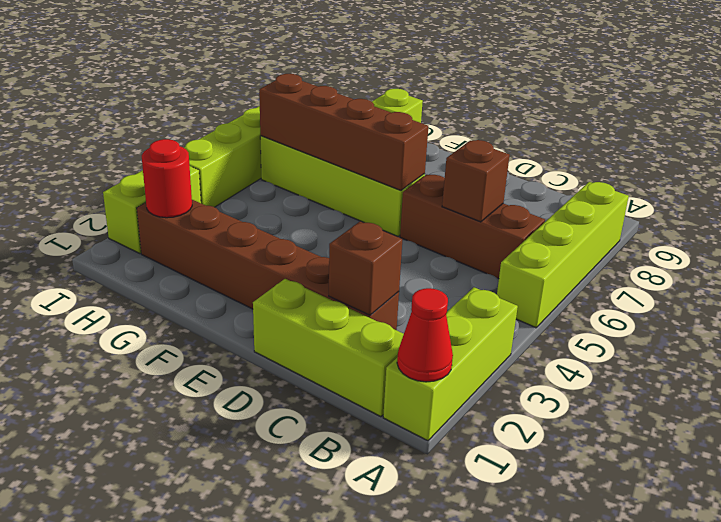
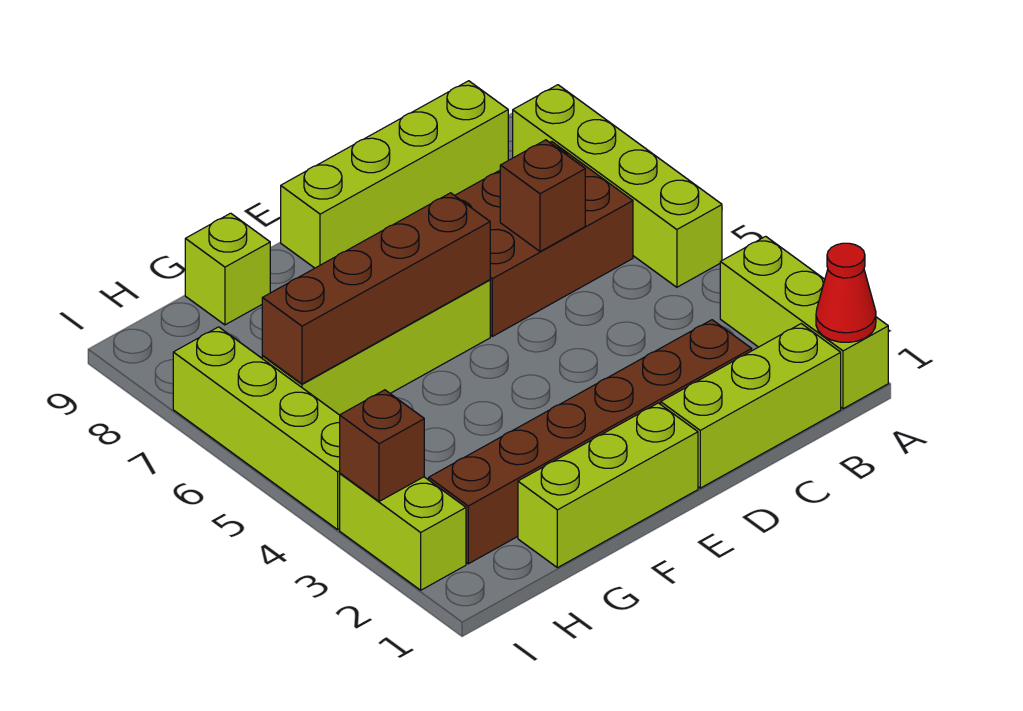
brown 1x3 brick [400,175,545,279] -> brown 2x3 brick [455,142,633,336]
none -> lime 1x4 brick [281,81,508,268]
brown 1x1 brick [329,221,402,315] -> brown 1x1 brick moved to [340,390,424,501]
none -> lime 1x3 brick [518,403,698,568]
red 1x1 round brick [142,139,192,218] -> none

